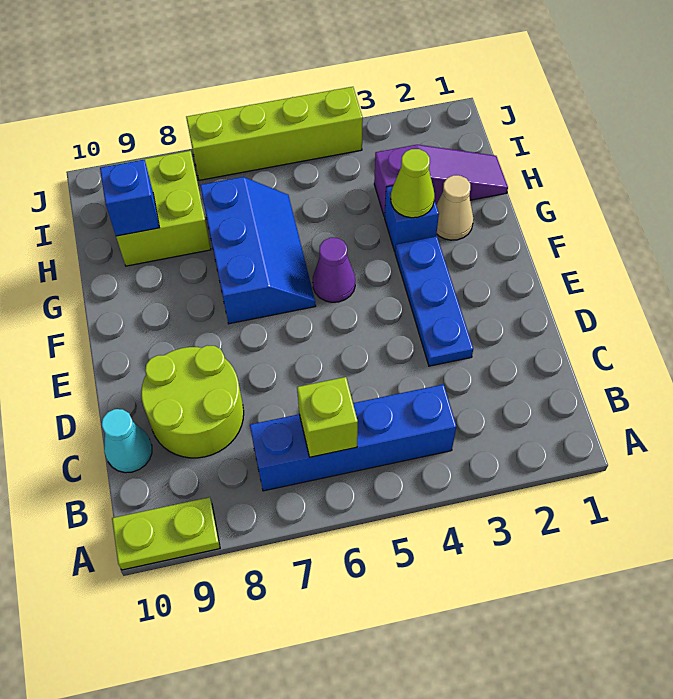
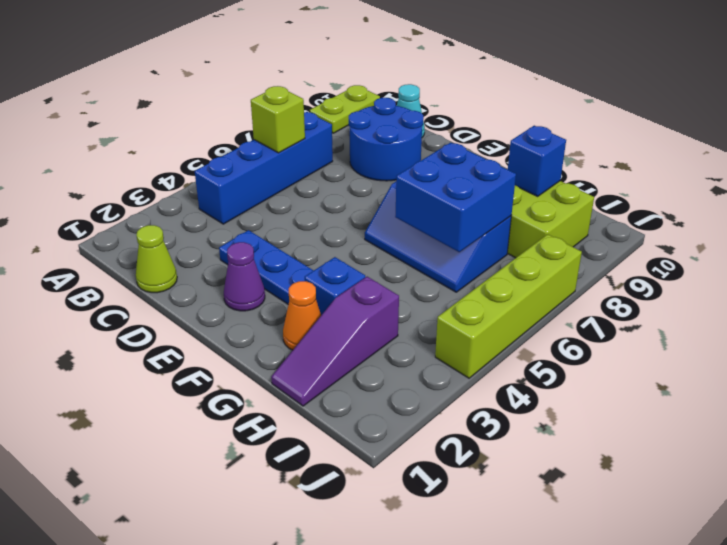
lime 2x2 round brick [141,345,244,458] -> blue 2x2 round brick [349,98,424,181]
purple 1x1 cone [313,238,355,302] -> purple 1x1 cone moved to [224,242,265,311]
tan 1x1 cone [436,175,473,240] -> orange 1x1 cone [283,281,321,350]
lime 1x1 cone [391,149,435,218] -> lime 1x1 cone moved to [136,225,177,293]
none -> blue 2x2 brick [395,143,516,252]

